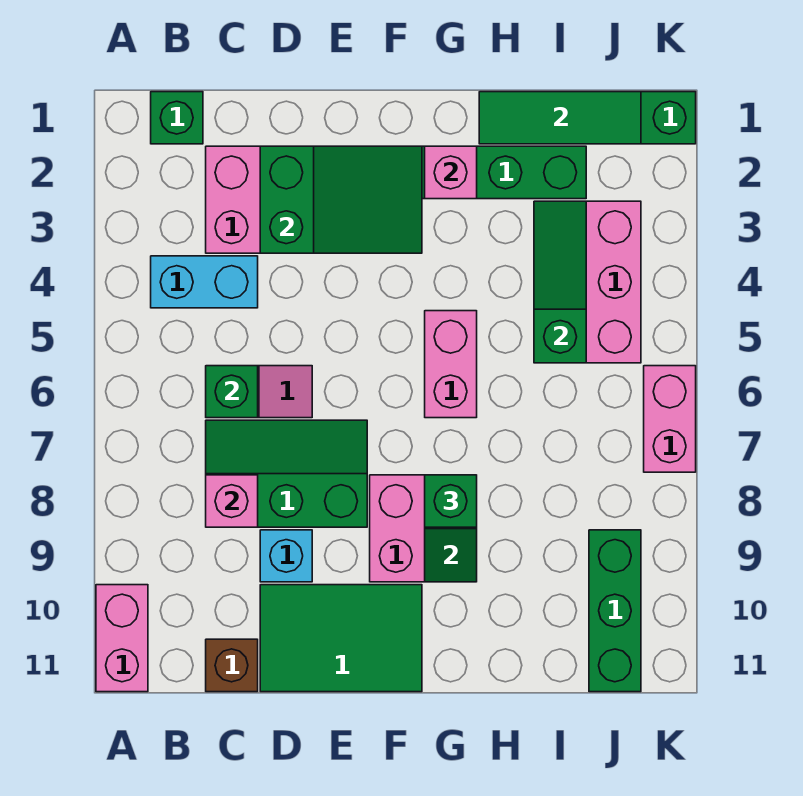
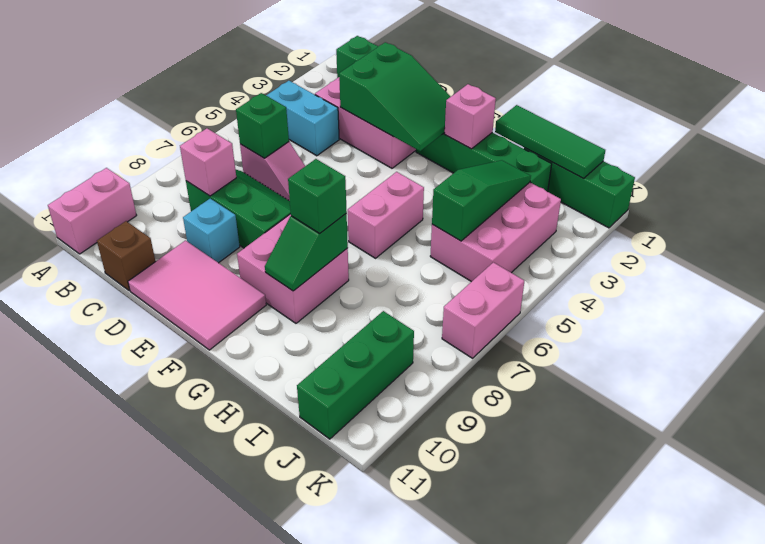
green 2x3 tile [260,585,422,692] -> pink 2x3 tile [128,241,266,350]

